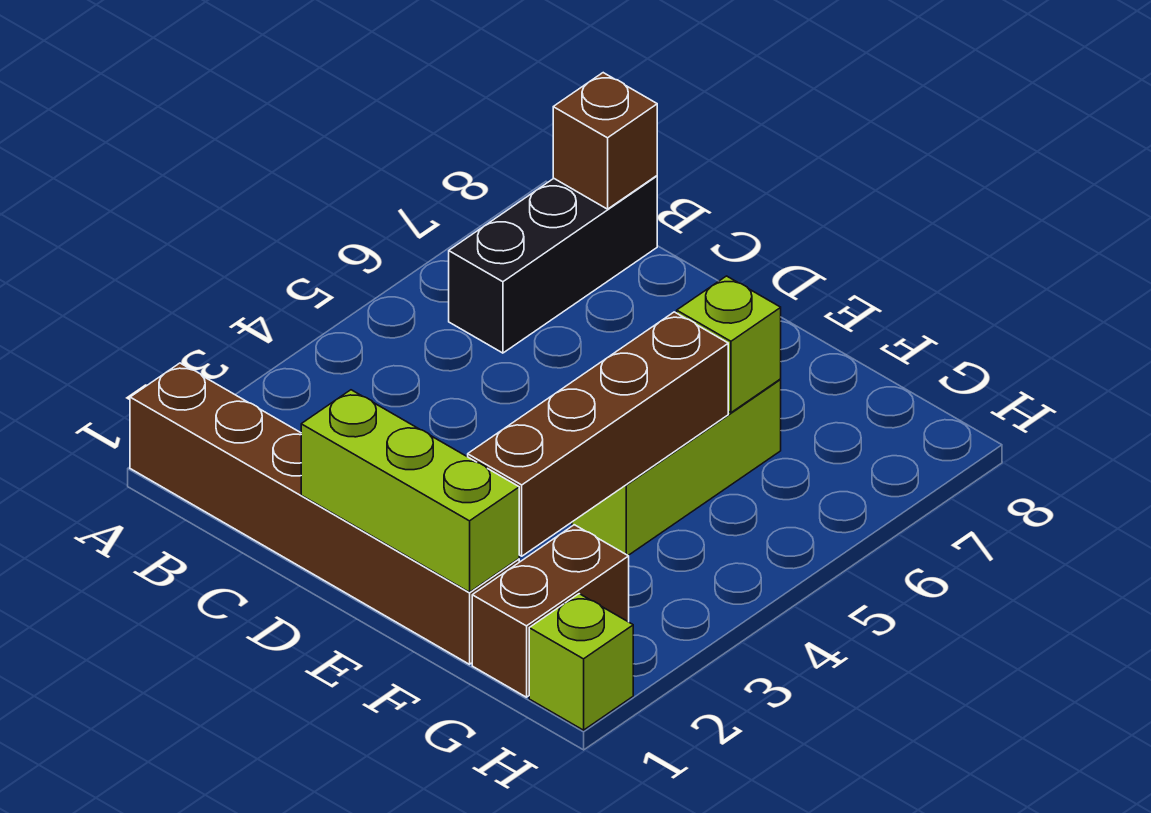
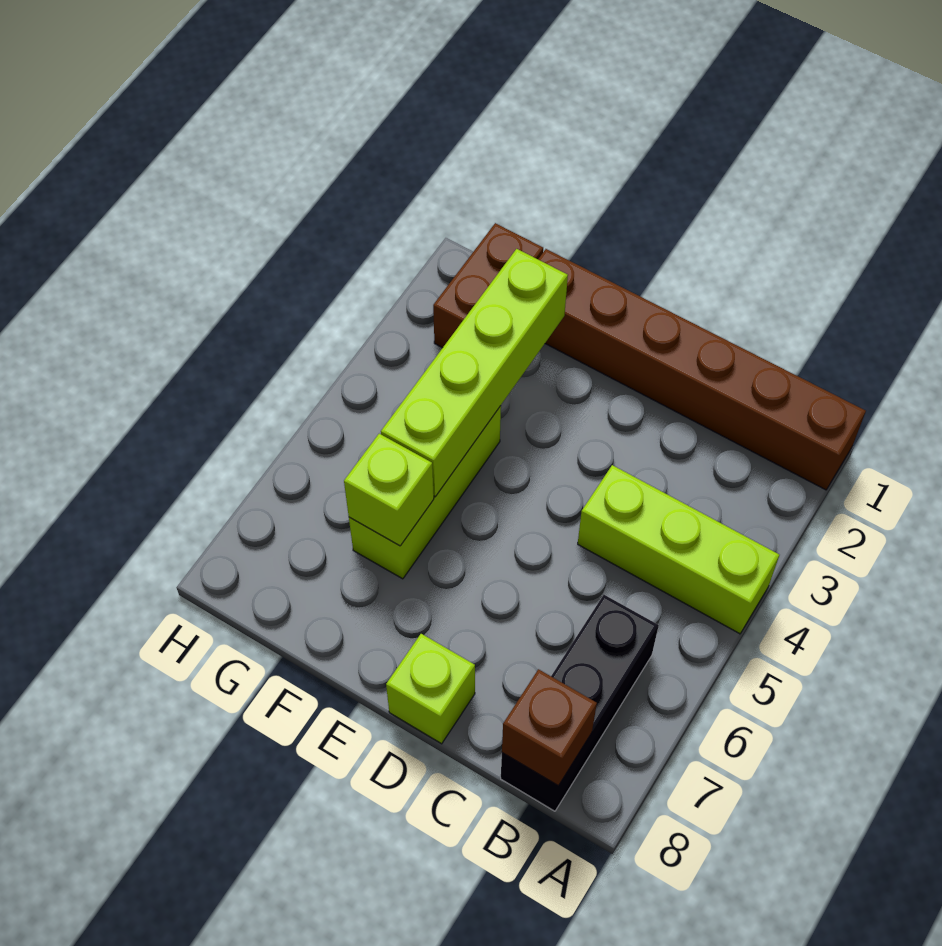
lime 1x3 brick [301,390,519,592] -> lime 1x3 brick moved to [578,465,779,634]
brown 1x4 brick [468,312,728,556] -> lime 1x4 brick [381,249,568,497]
lime 1x1 brick [529,594,633,730] -> lime 1x1 brick moved to [386,634,475,744]

